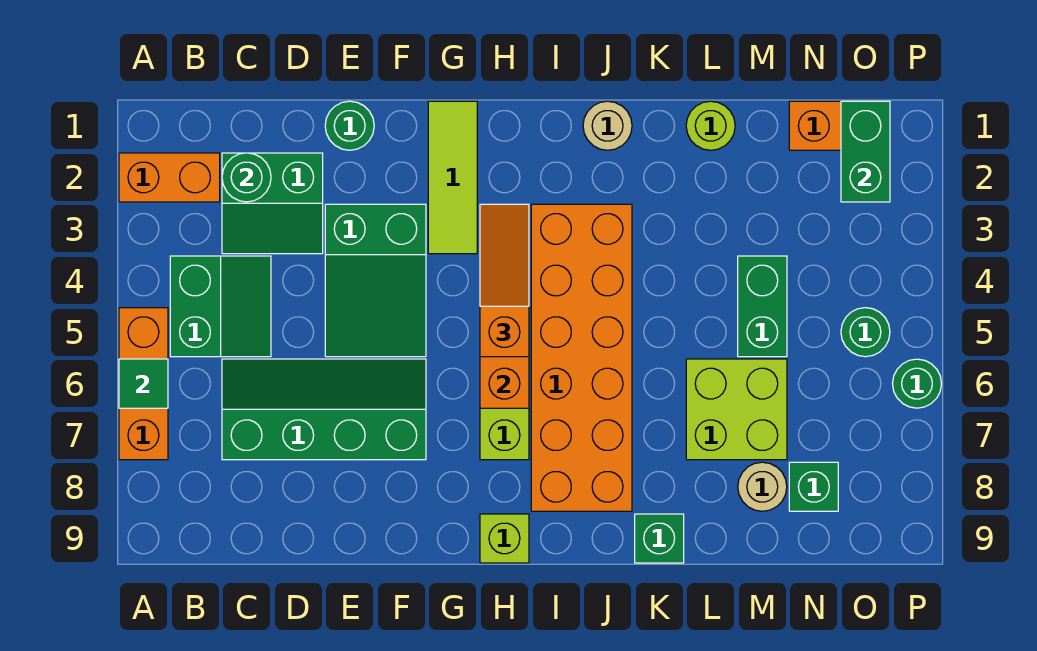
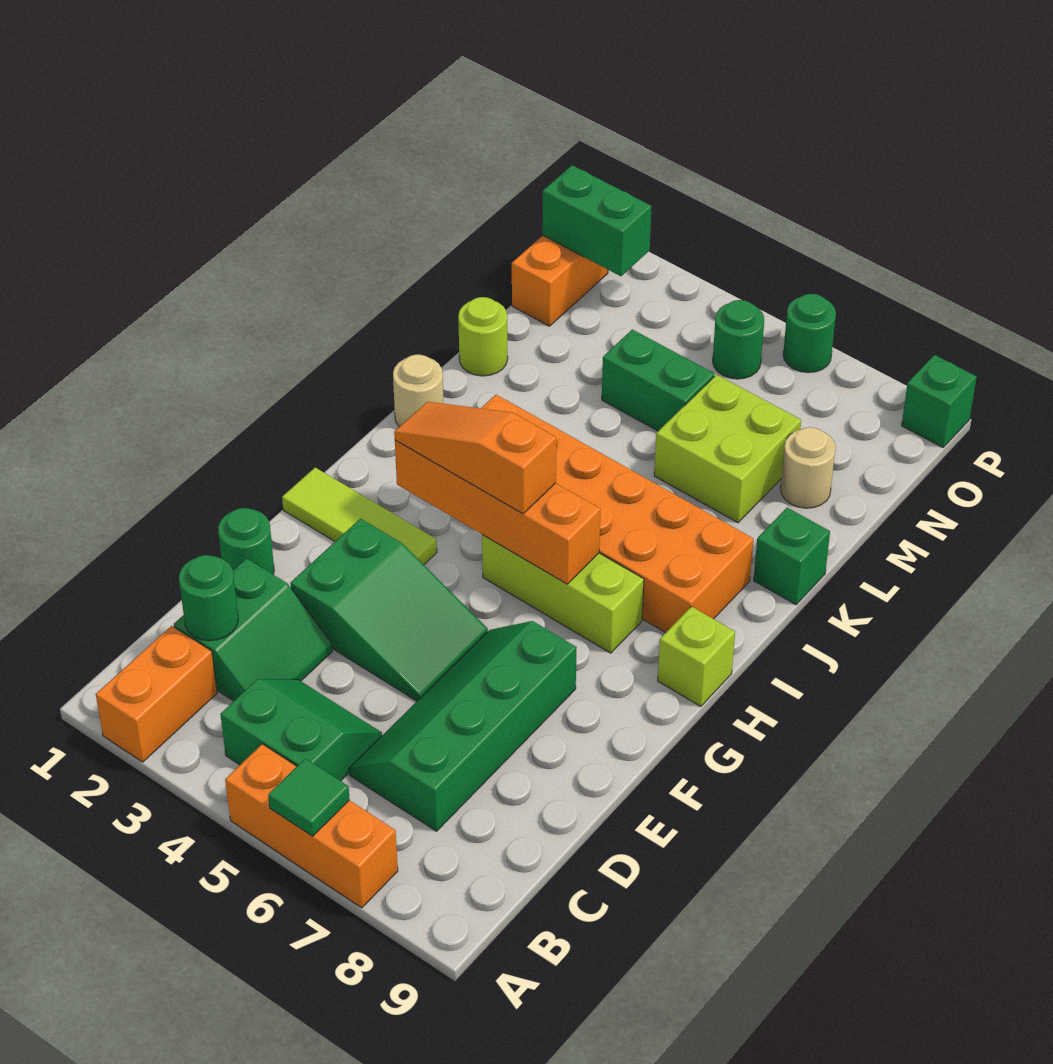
green 1x1 brick [789,462,838,511] -> green 1x1 brick moved to [902,355,977,447]

